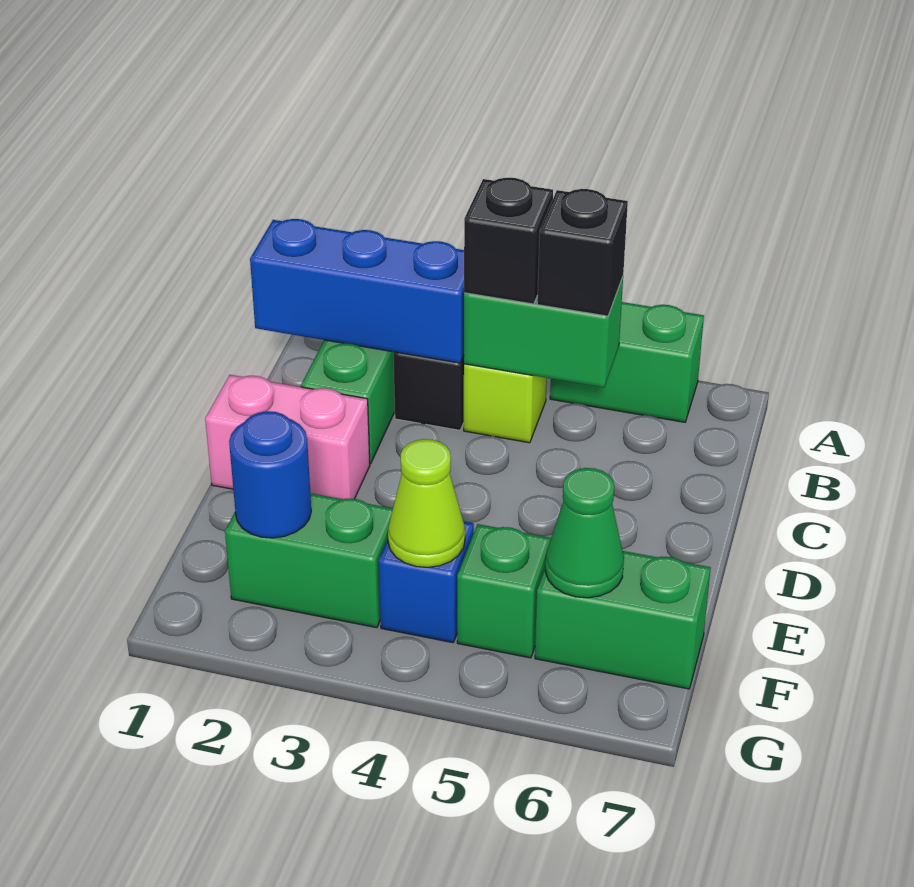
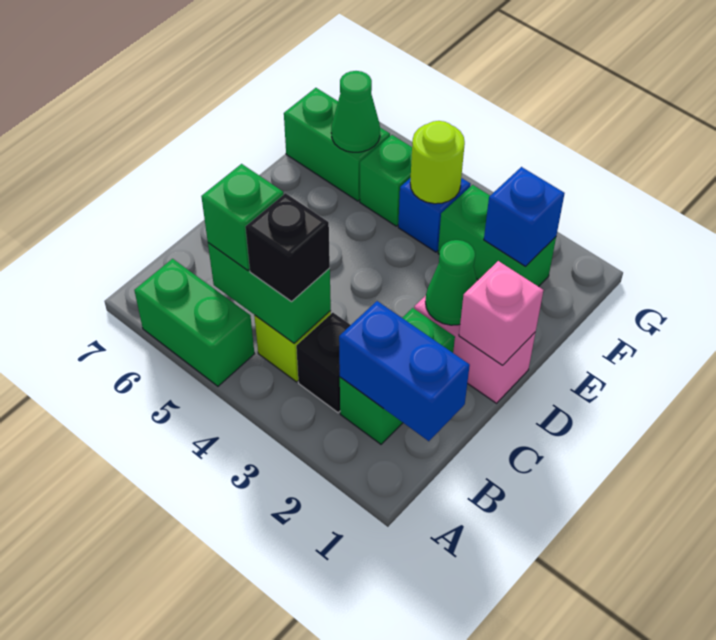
blue 1x3 brick [250,219,464,363] -> blue 1x2 brick [339,301,470,441]
black 1x1 brick [537,189,628,316] -> green 1x1 brick [201,164,284,270]
none -> pink 1x1 brick [459,261,543,365]
none -> green 1x1 cone [425,240,477,325]
blue 1x1 round brick [229,411,311,538] -> blue 1x1 brick [484,167,565,266]
lime 1x1 cone [388,439,465,567] -> lime 1x1 round brick [410,121,465,204]

